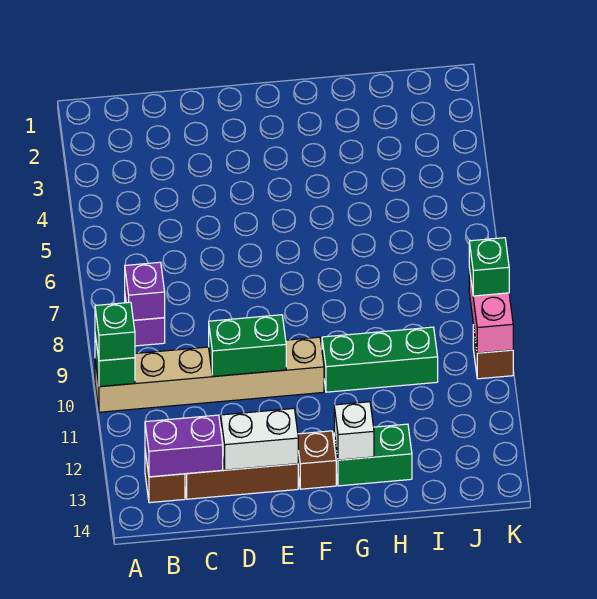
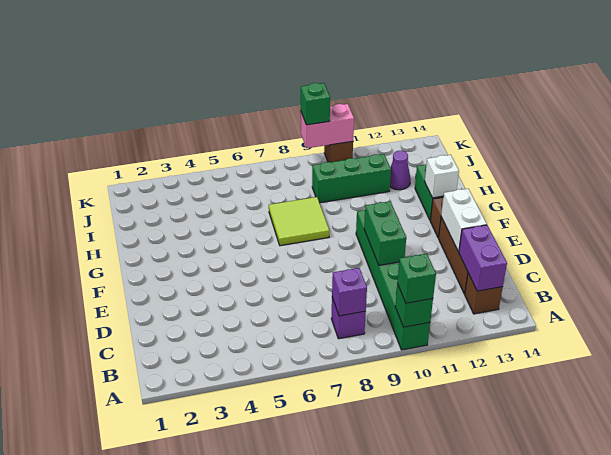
tan 1x6 brick [95,337,324,412] -> green 1x6 brick [356,210,430,350]
none -> lime 2x2 tile [269,197,329,246]
green 1x3 brick [322,327,438,392] -> green 1x3 brick turned to [312,154,391,203]
none -> purple 1x1 cone [390,151,411,190]

